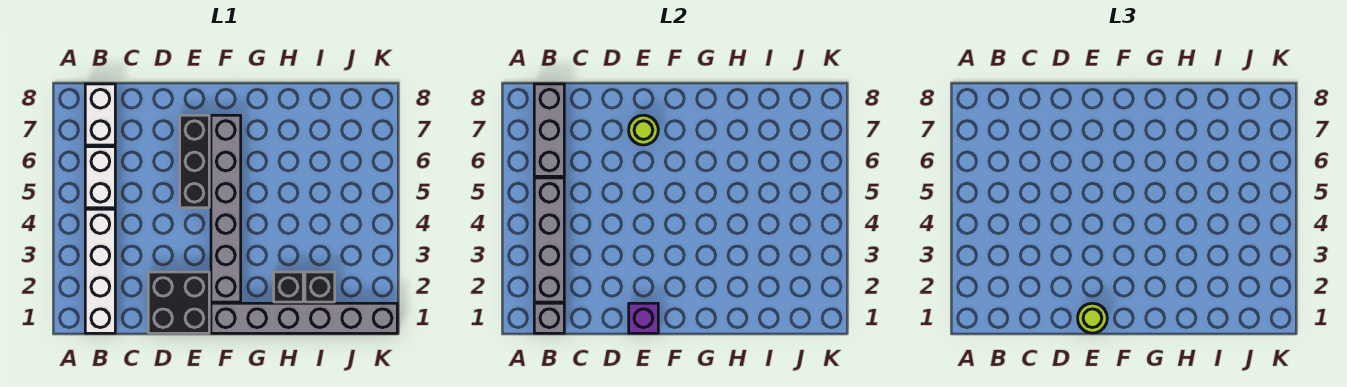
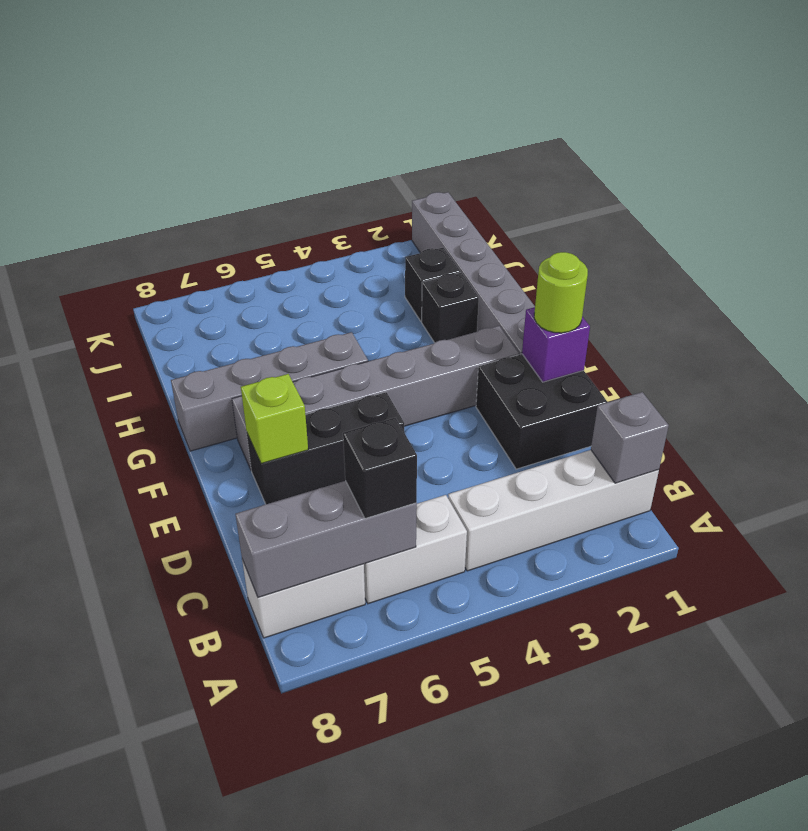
grey 1x4 brick [534,178,564,302] -> grey 1x4 brick moved to [171,332,368,451]
none -> black 1x1 brick [343,418,417,518]
lime 1x1 round brick [629,115,658,145] -> lime 1x1 brick [241,374,308,464]

